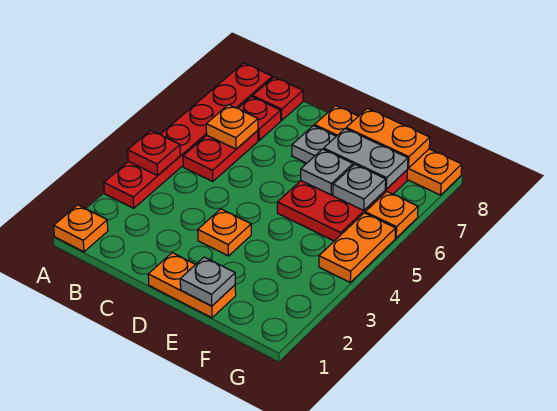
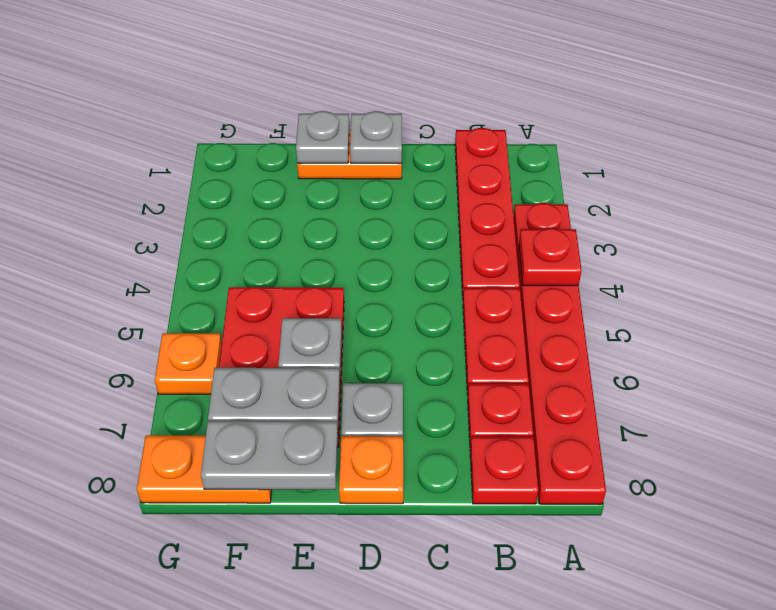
orange 1x1 plate [54,205,108,252] -> none
none -> red 1x4 plate [455,128,520,295]
orange 1x1 plate [206,105,258,149] -> none
orange 1x1 plate [198,209,251,256] -> none
orange 1x2 plate [346,108,430,168] -> grey 1x2 plate [201,421,338,490]
grey 1x1 plate [333,164,386,210] -> grey 1x1 plate moved to [350,111,402,163]
orange 1x2 plate [319,213,396,282] -> none

